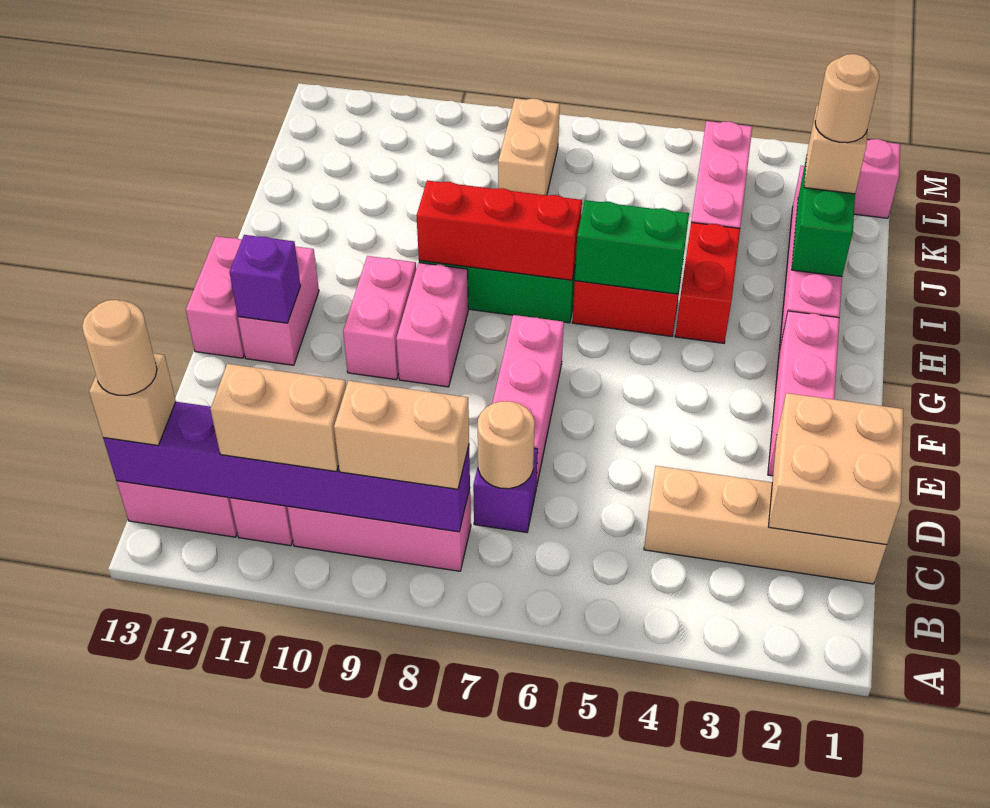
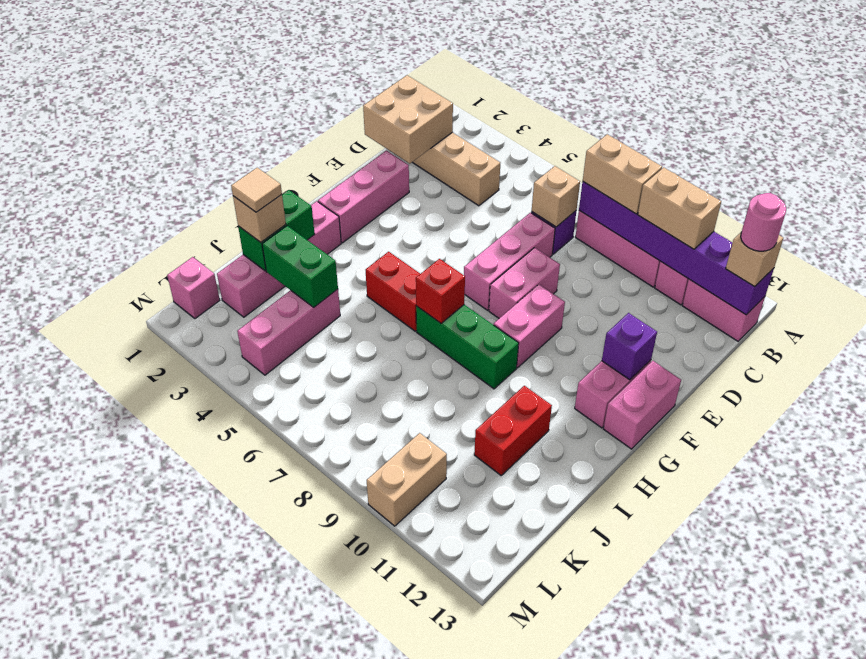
tan 1x1 round brick [82,300,157,395] -> pink 1x1 round brick [741,193,786,251]
tan 1x1 round brick [478,401,535,489] -> tan 1x1 brick [532,166,580,227]
pink 1x2 brick [343,256,416,380] -> pink 1x2 brick moved to [489,248,560,318]
red 1x2 brick [675,222,740,343] -> red 1x2 brick moved to [474,386,552,475]
green 1x2 brick [575,200,689,294] -> green 1x2 brick moved to [262,226,338,307]
red 1x3 brick [417,180,582,280] -> red 1x1 brick [416,259,465,323]
tan 1x1 round brick [815,54,879,143] -> tan 1x1 tile [231,168,282,212]
tan 1x2 brick [498,98,560,195] -> tan 1x2 brick moved to [367,433,447,526]

